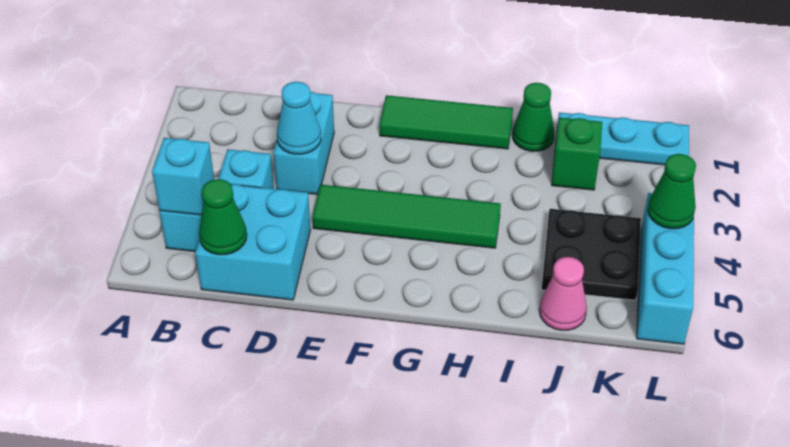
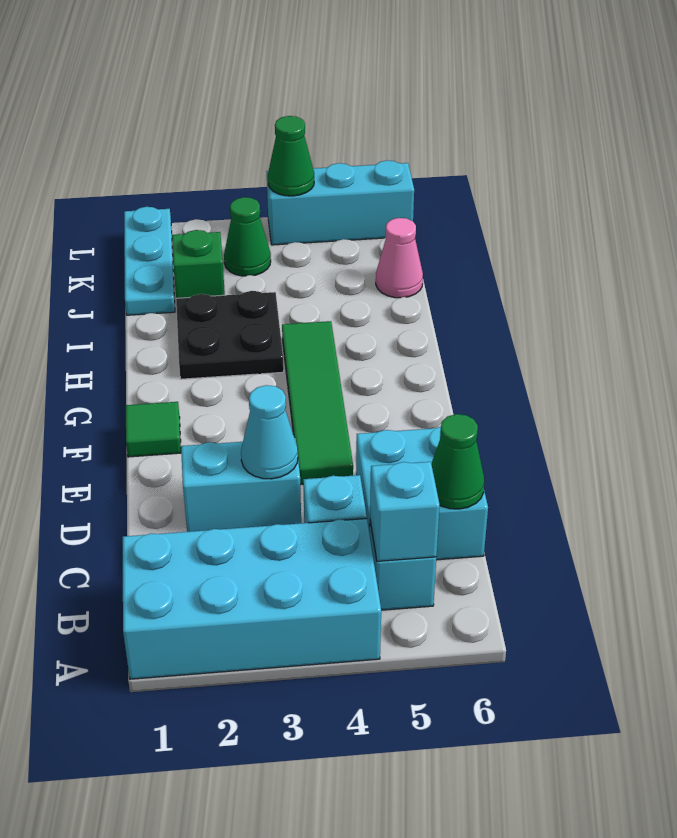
none -> cyan 2x4 brick [122,519,381,679]
green 1x3 tile [380,95,513,149] -> green 1x1 tile [126,402,181,457]
green 1x1 cone [512,83,555,151] -> green 1x1 cone moved to [224,197,271,276]
black 2x2 plate [541,209,641,300] -> black 2x2 plate moved to [176,291,284,379]

